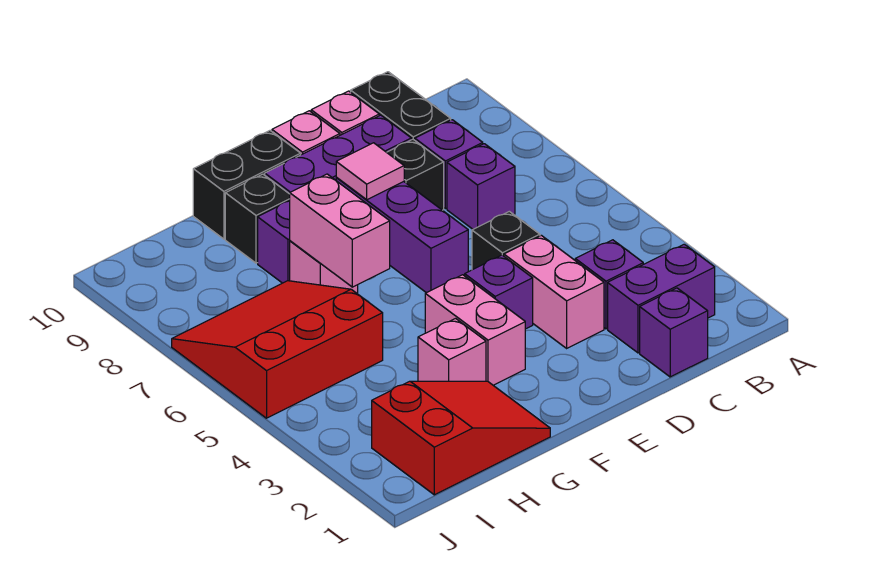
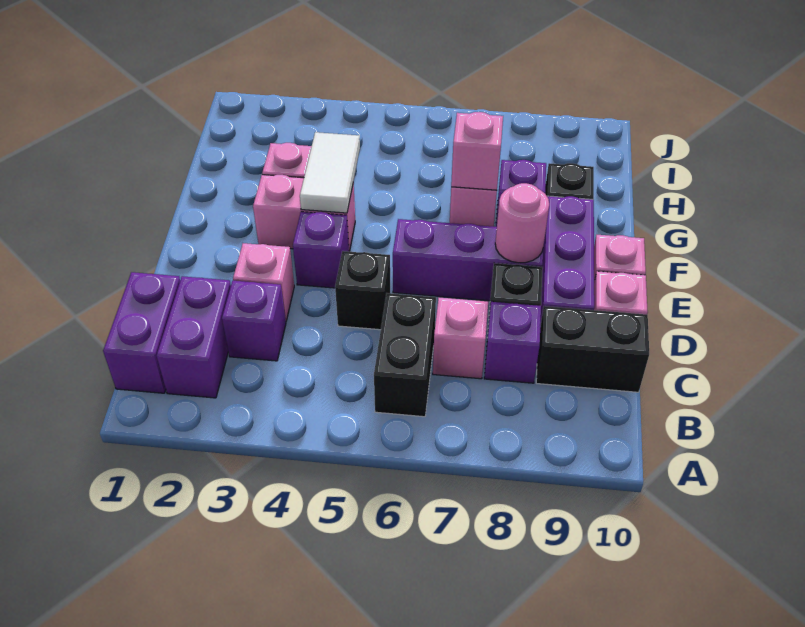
purple 1x1 brick [640,288,708,377] -> purple 1x2 brick [103,272,180,393]
purple 1x1 brick [447,144,515,229] -> pink 1x1 brick [433,297,488,379]
pink 1x2 brick [504,235,604,348] -> pink 1x1 brick [233,243,294,321]
pink 1x1 tile [336,143,404,200] -> pink 1x1 round brick [495,183,549,263]
none -> white 1x2 tile [300,132,360,213]
black 1x2 brick [193,131,301,239] -> black 1x2 brick moved to [374,293,436,417]
red 2x3 slope [372,381,550,495] -> none
pink 1x2 brick [290,174,390,287] -> pink 1x1 brick [451,112,503,190]
red 3x3 slope [172,281,383,418] -> none

